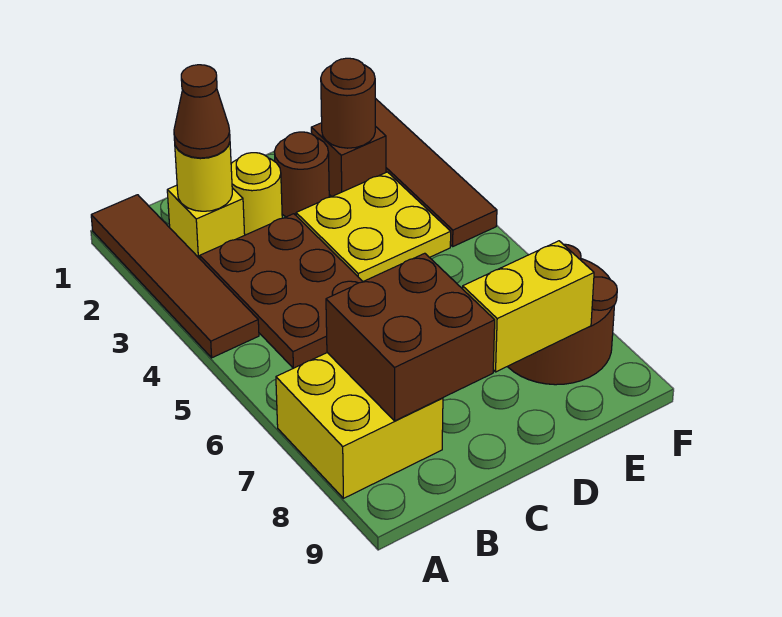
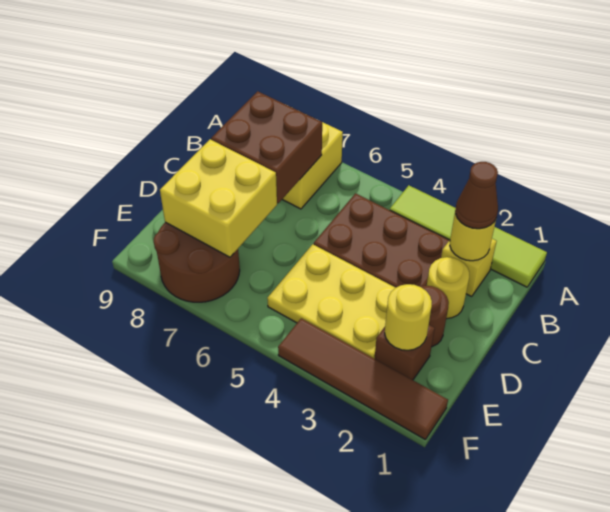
brown 1x4 tile [91,195,259,358] -> lime 1x4 tile [390,185,547,287]
yellow 2x2 plate [296,172,451,281] -> yellow 2x3 plate [267,244,395,359]
yellow 1x2 brick [463,241,594,372] -> yellow 2x2 brick [160,139,277,257]
brown 1x1 round brick [321,58,375,148] -> yellow 1x1 round brick [385,284,432,350]

